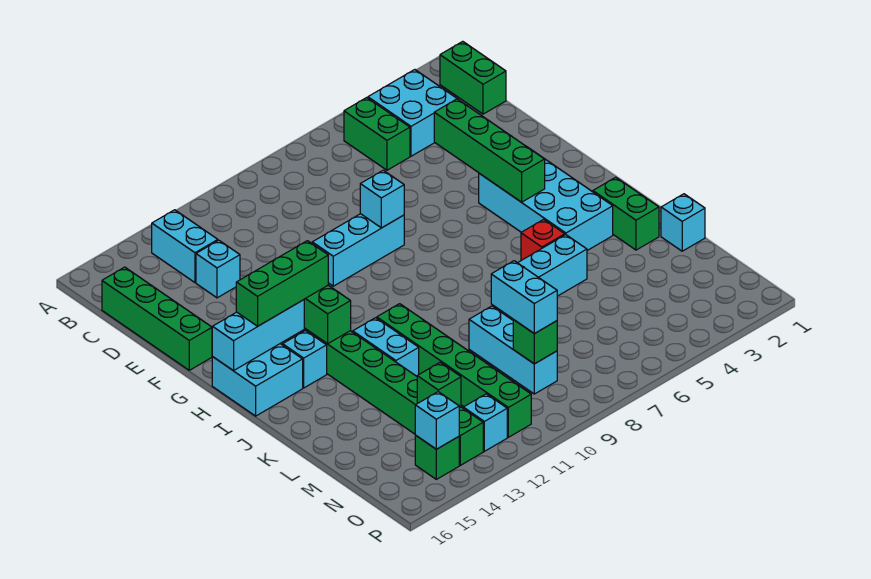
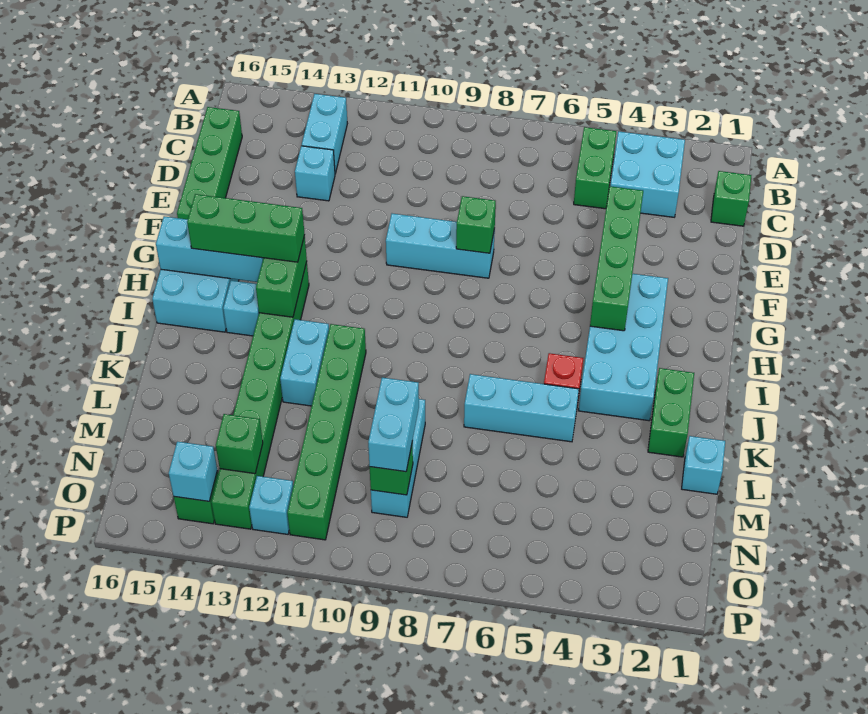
green 1x2 brick [440,41,506,114] -> green 1x1 brick [711,171,751,226]
cyan 1x1 brick [360,170,404,228] -> green 1x1 brick [456,196,496,253]

